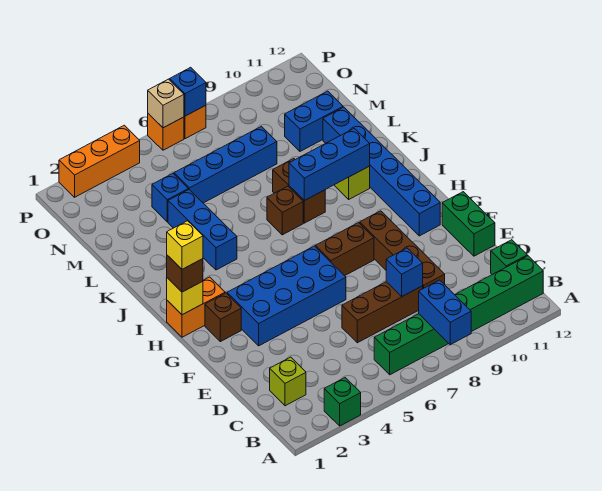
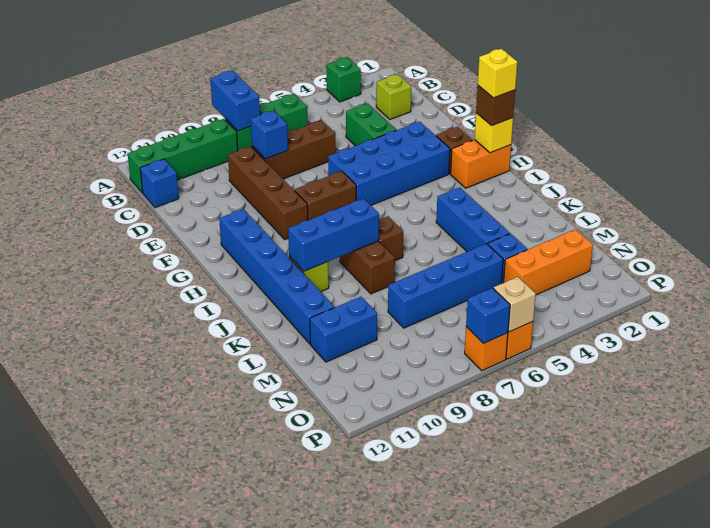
green 1x1 brick [491,240,527,275] -> blue 1x1 brick [140,159,179,208]
green 1x2 brick [442,192,495,256] -> green 1x2 brick moved to [346,103,396,146]
orange 1x3 brick [59,125,140,197] -> orange 1x3 brick moved to [504,229,593,295]

